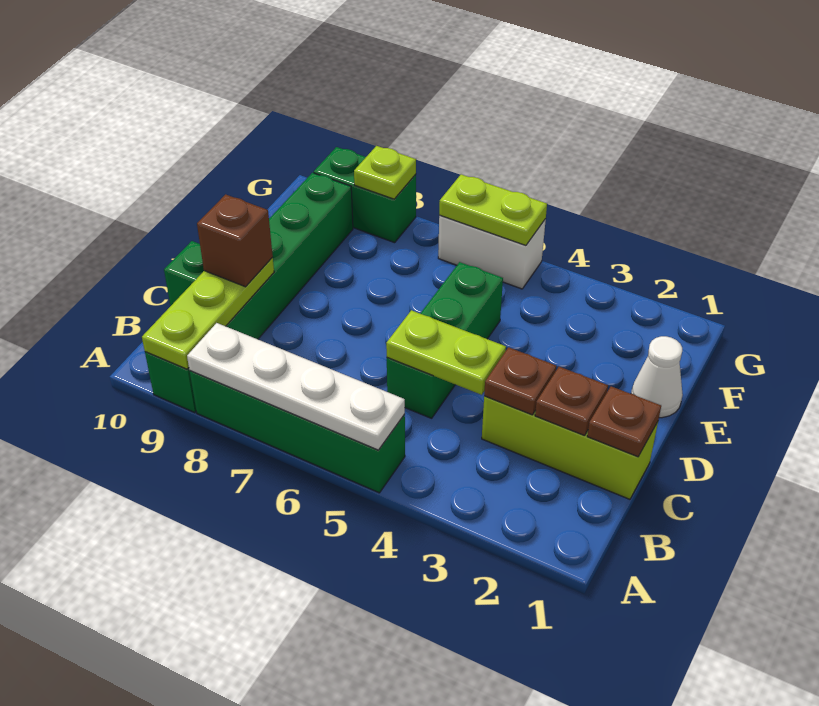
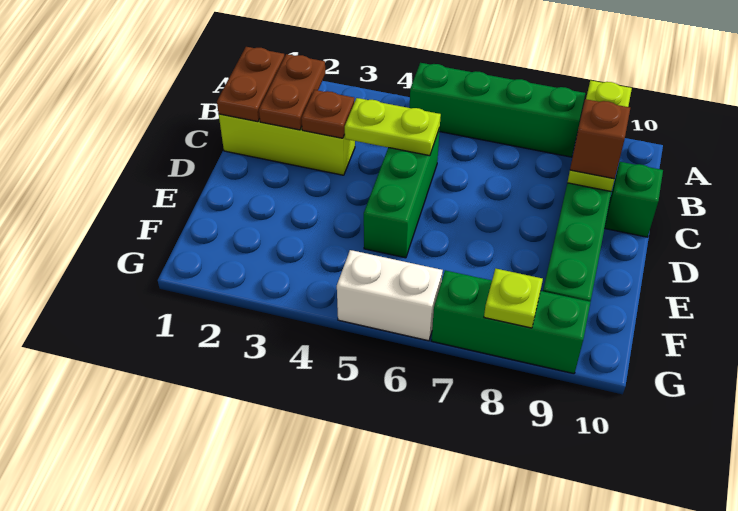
white 1x4 plate [187,323,405,450] -> none
brown 1x1 plate [587,386,661,457] -> brown 1x2 plate [217,47,284,122]
brown 1x1 plate [535,367,608,436] -> brown 1x2 plate [259,54,325,130]
white 1x1 cone [631,336,683,418] -> none
lime 1x2 plate [439,174,547,245] -> none
green 1x2 brick [314,147,416,243] -> green 1x3 brick [431,270,590,374]

